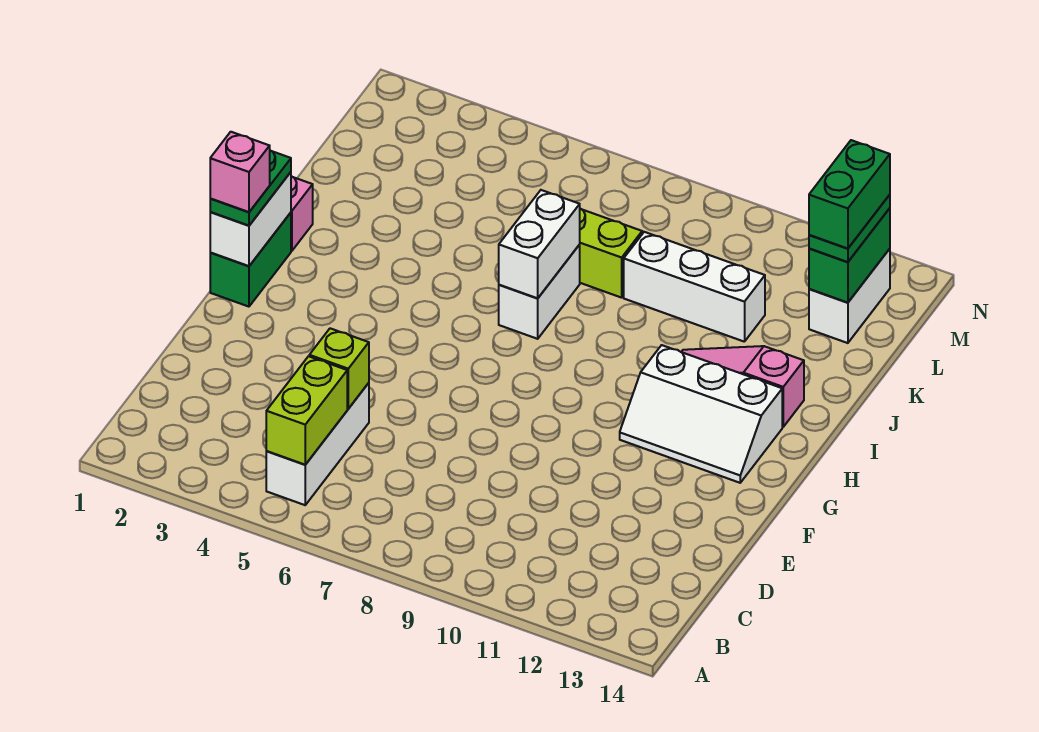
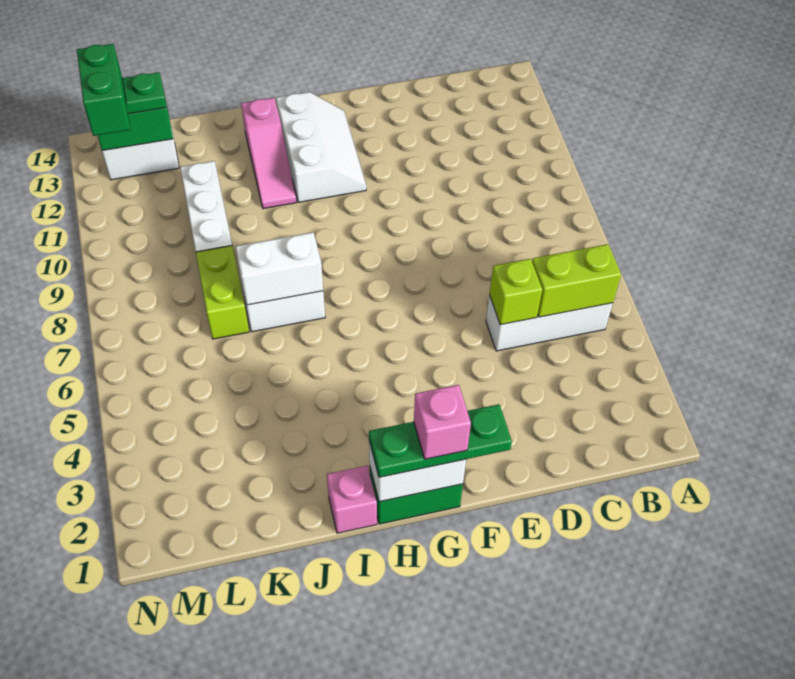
green 1x2 plate [210,151,291,226] -> green 1x3 plate [369,404,512,477]
green 1x2 brick [809,140,890,249] -> green 1x2 brick turned to [77,44,130,136]

